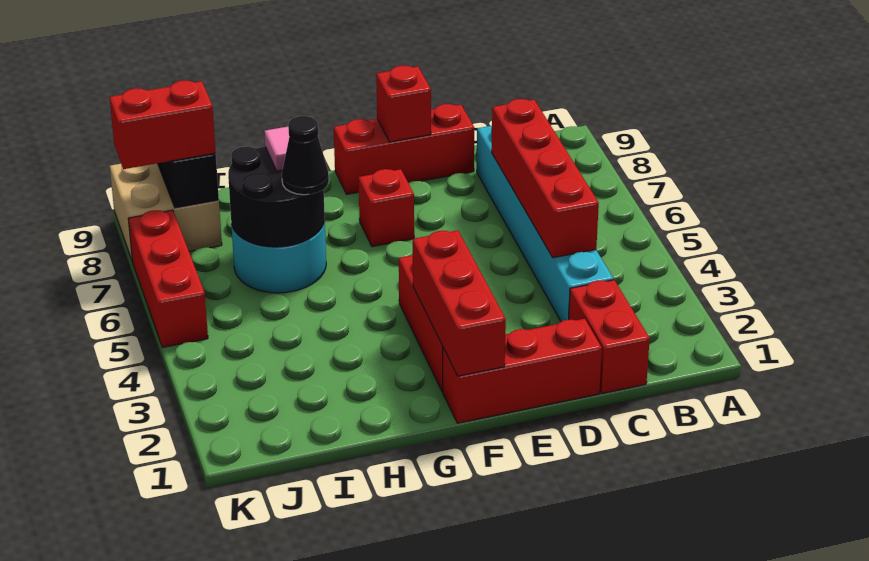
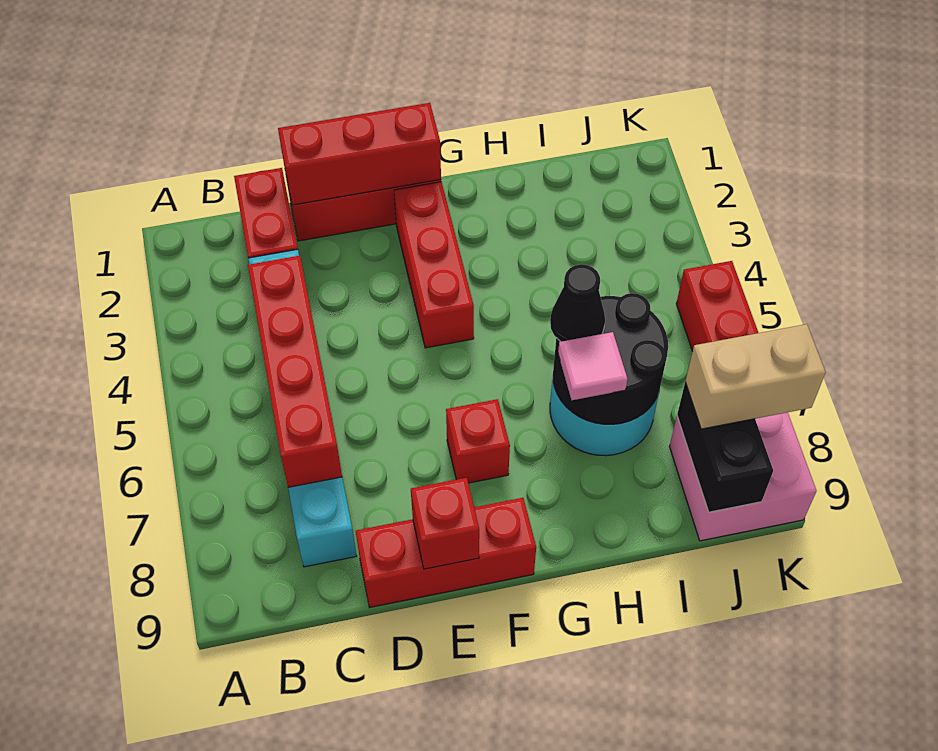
red 1x3 brick [413,230,506,376] -> red 1x3 brick turned to [278,103,441,205]
tan 2x2 brick [110,163,222,262] -> pink 2x2 brick [670,412,817,541]
red 1x2 brick [110,81,216,169] -> tan 1x2 brick [685,324,826,429]

